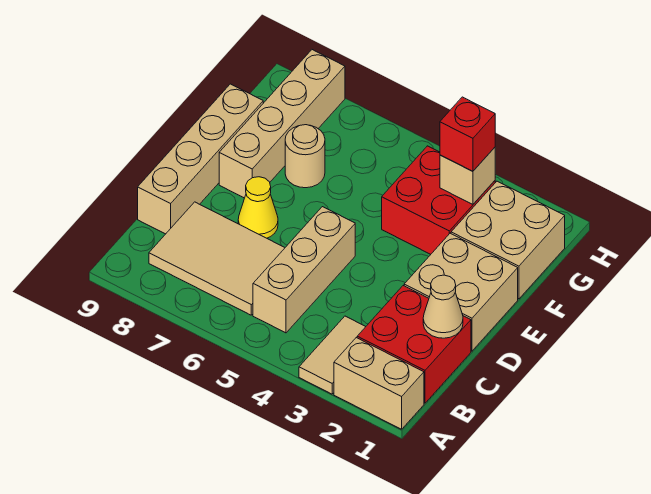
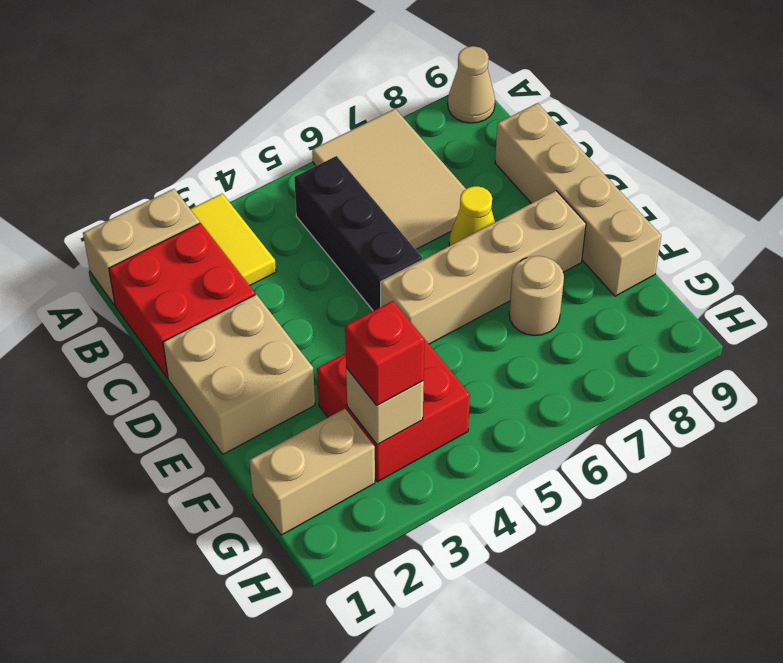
tan 1x2 tile [299,316,366,394] -> yellow 1x2 tile [190,194,276,285]
tan 1x3 brick [253,207,355,333] -> black 1x3 brick [294,156,423,311]
tan 2x3 tile [149,202,285,315] -> tan 2x3 tile turned to [312,109,466,249]
tan 1x1 cone [423,275,463,338] -> tan 1x1 cone moved to [448,46,495,123]
tan 1x4 brick [219,50,345,198] -> tan 1x4 brick turned to [381,191,586,344]
tan 2x2 brick [451,181,565,299] -> tan 1x2 brick [249,409,375,535]

